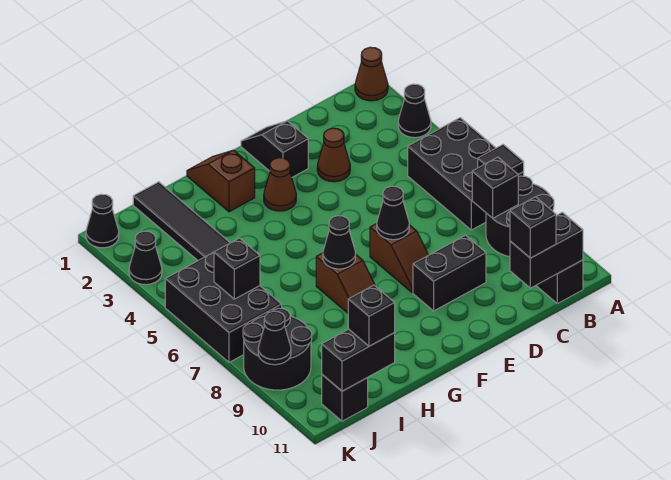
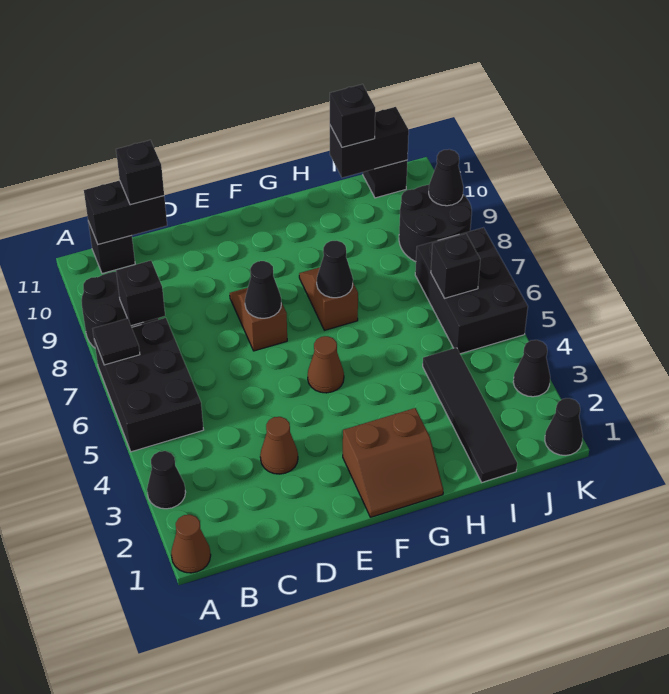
black 1x2 brick [413,235,486,311] -> none
black 1x2 slope [241,121,308,177] -> none
brown 1x1 cone [264,158,296,211] -> brown 1x1 cone moved to [308,336,344,393]
brown 1x2 slope [187,150,255,212] -> brown 2x2 slope [343,408,443,517]

